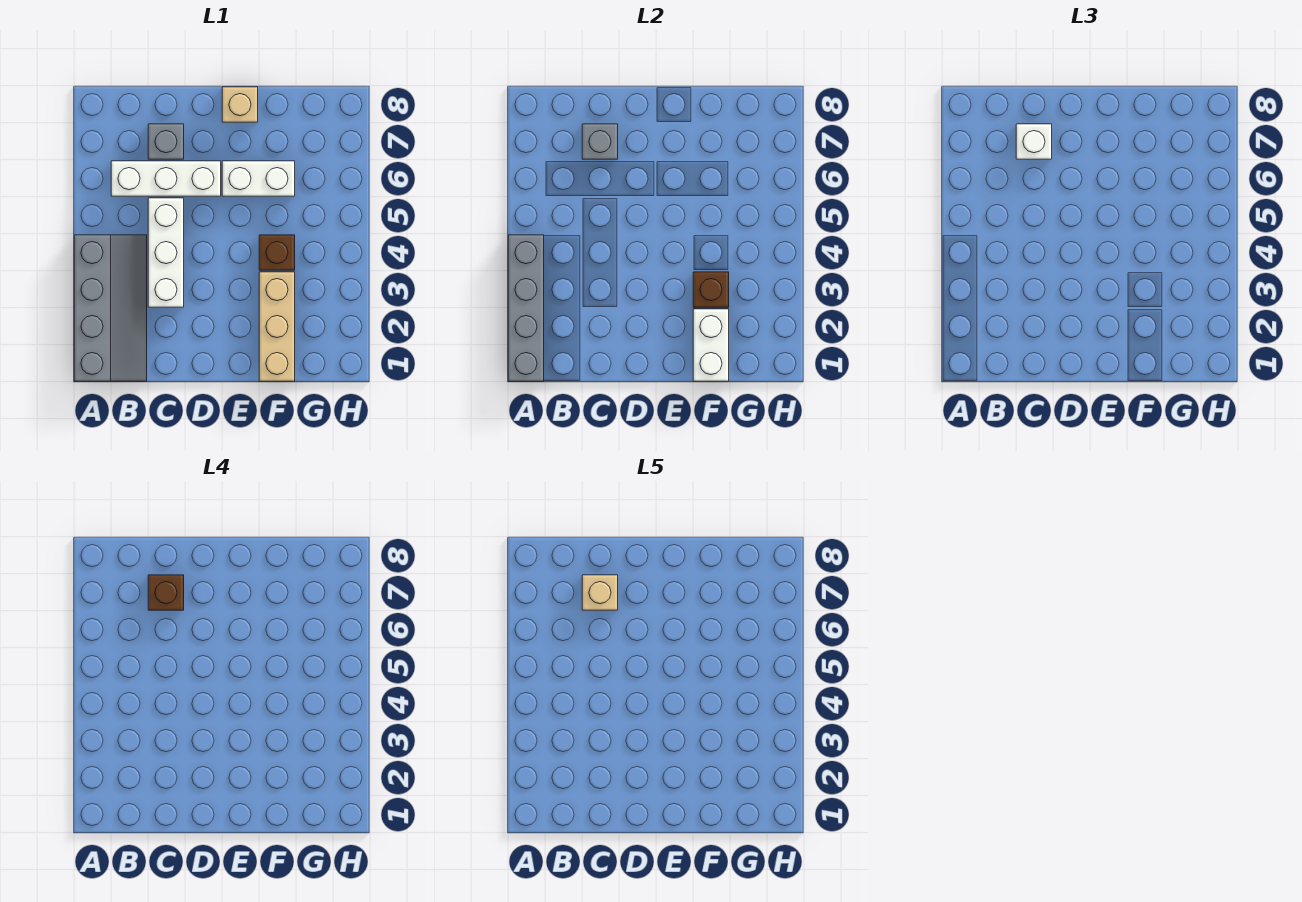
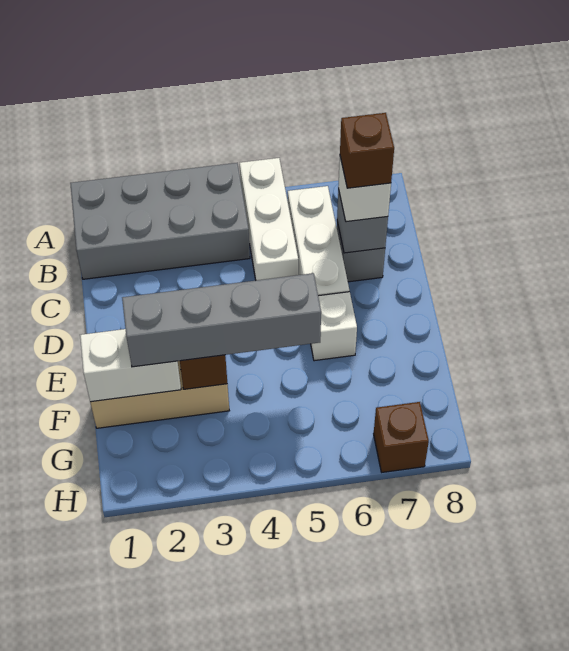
grey 2x4 slope [74,235,147,381] -> grey 2x4 brick [70,163,250,279]
grey 1x4 brick [508,235,544,381] -> grey 1x4 brick moved to [122,273,321,367]
white 1x3 brick [148,198,184,307] -> white 1x3 brick turned to [240,158,298,280]
tan 1x1 brick [582,575,618,610] -> none
white 1x2 brick [222,161,295,196] -> white 1x1 brick [311,292,357,361]
tan 1x1 brick [222,87,258,122] -> none
brown 1x1 brick [259,235,295,270] -> brown 1x1 brick moved to [374,402,429,472]

